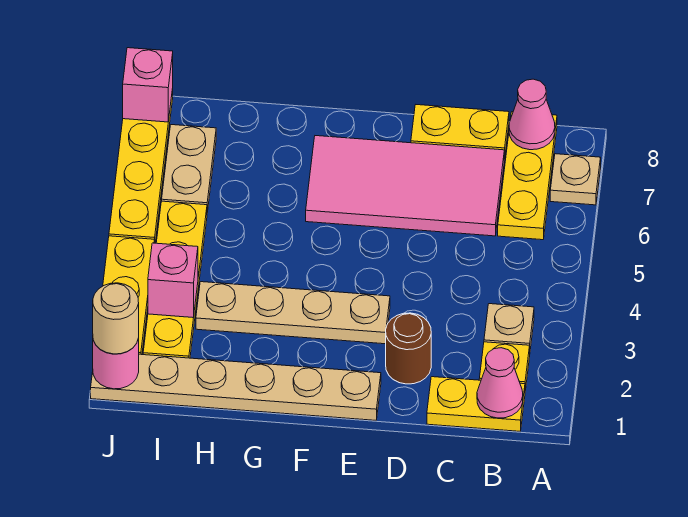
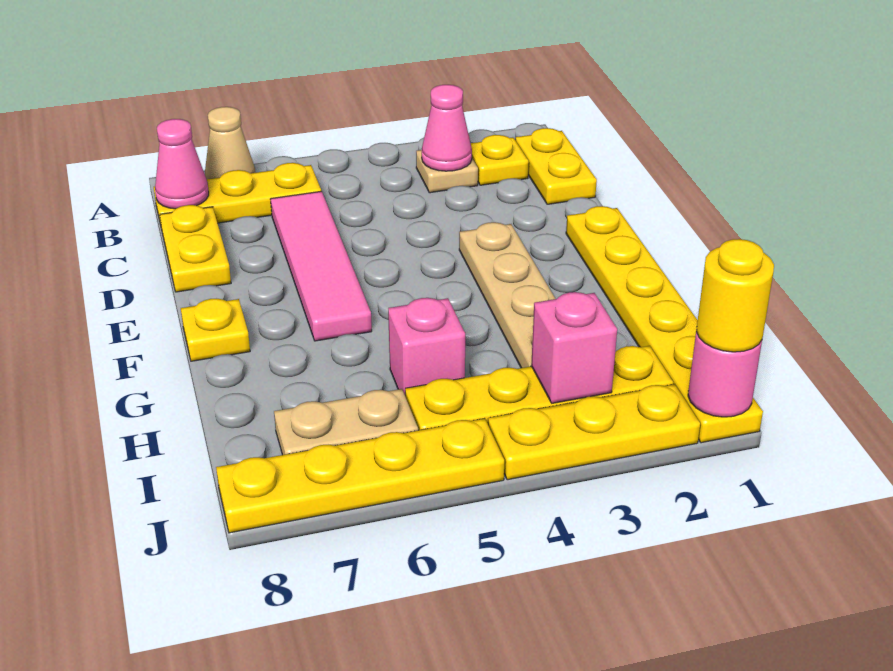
tan 1x1 plate [550,154,601,205] -> tan 1x1 cone [205,107,255,179]
pink 1x1 cone [477,348,523,418] -> pink 1x1 cone moved to [422,85,472,171]
pink 2x4 tile [306,136,504,236] -> pink 1x4 tile [271,191,372,341]
brown 1x1 round brick [386,313,431,384] -> none
tan 1x6 plate [91,354,381,420] -> yellow 1x6 plate [566,206,763,443]
none -> yellow 1x1 plate [181,299,250,361]
tan 1x1 round brick [93,283,139,354] -> yellow 1x1 round brick [696,239,774,352]
pink 1x1 brick [123,48,173,122] -> pink 1x1 brick moved to [388,298,465,394]

